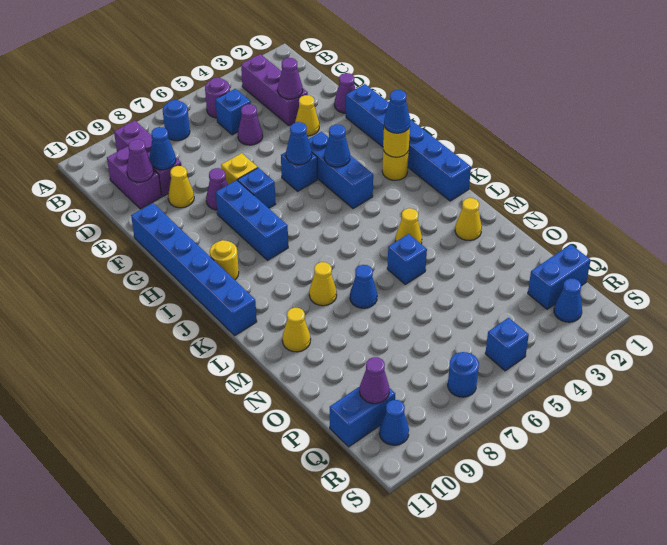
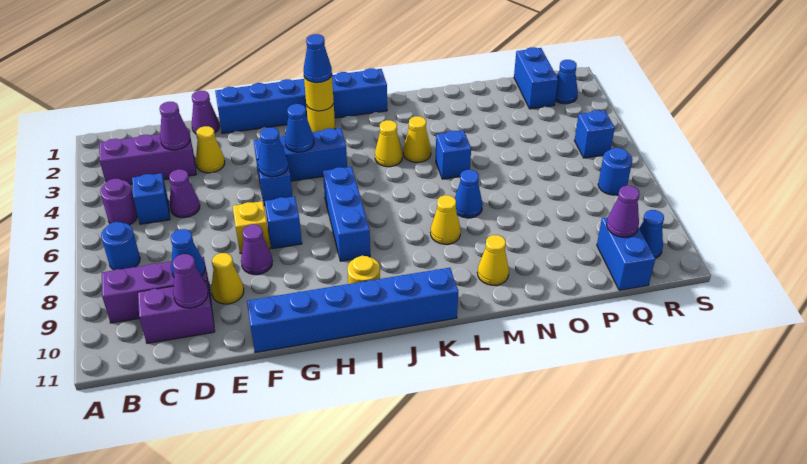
blue 1x3 brick [216,180,288,260] -> blue 1x3 brick turned to [323,167,370,261]
yellow 1x1 cone [455,198,482,240] -> yellow 1x1 cone moved to [375,120,403,167]

